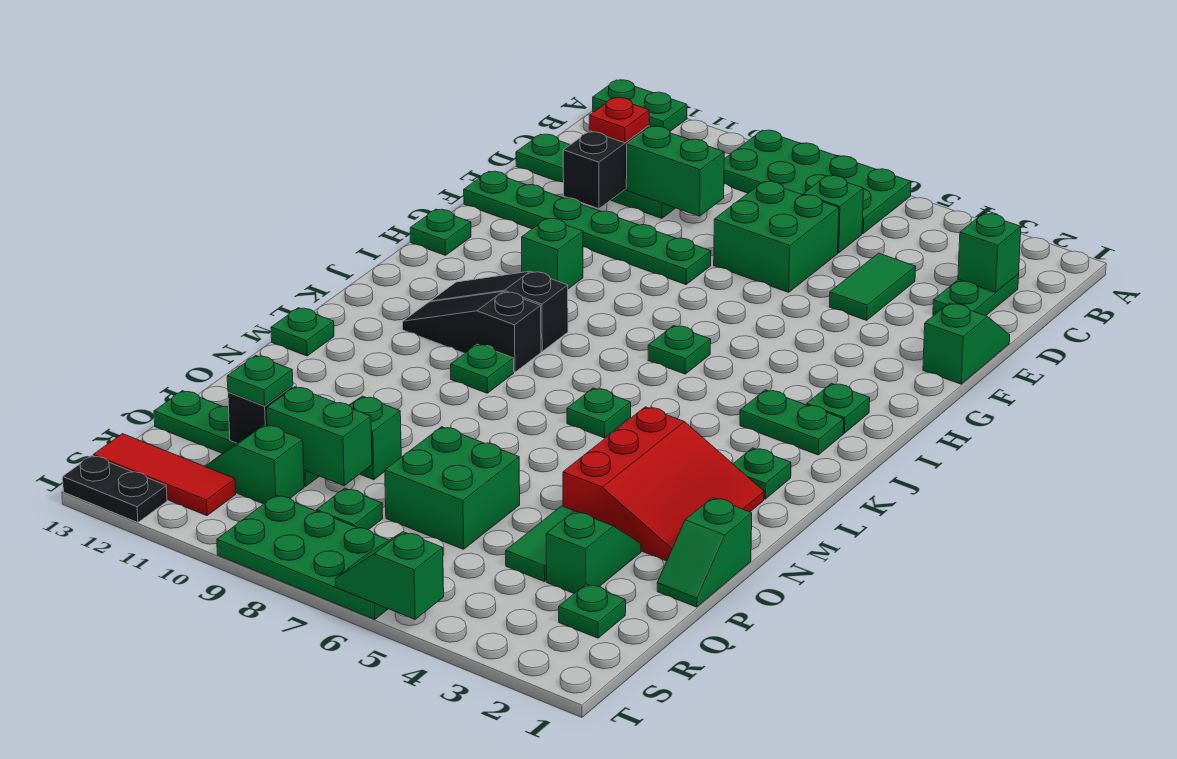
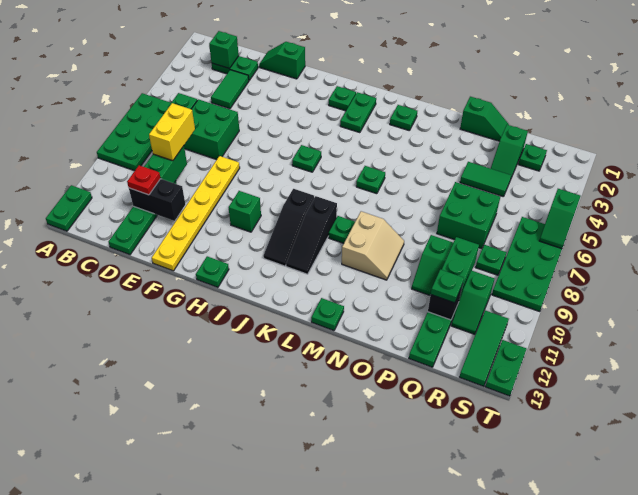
green 1x2 tile [829,253,916,320] -> green 1x2 tile turned to [211,70,249,109]
none -> yellow 1x2 brick [149,103,195,161]
green 1x6 plate [464,171,711,284] -> yellow 1x6 plate [152,156,240,271]
red 3x3 slope [563,407,764,561] -> none
none -> tan 2x2 slope [342,211,404,280]
green 1x2 slope [546,511,641,593] -> green 1x2 slope turned to [491,125,528,178]
red 1x3 tile [93,434,236,516] -> green 1x3 tile [460,310,509,386]
black 1x2 plate [63,456,167,522] -> green 1x2 plate [485,340,527,396]

